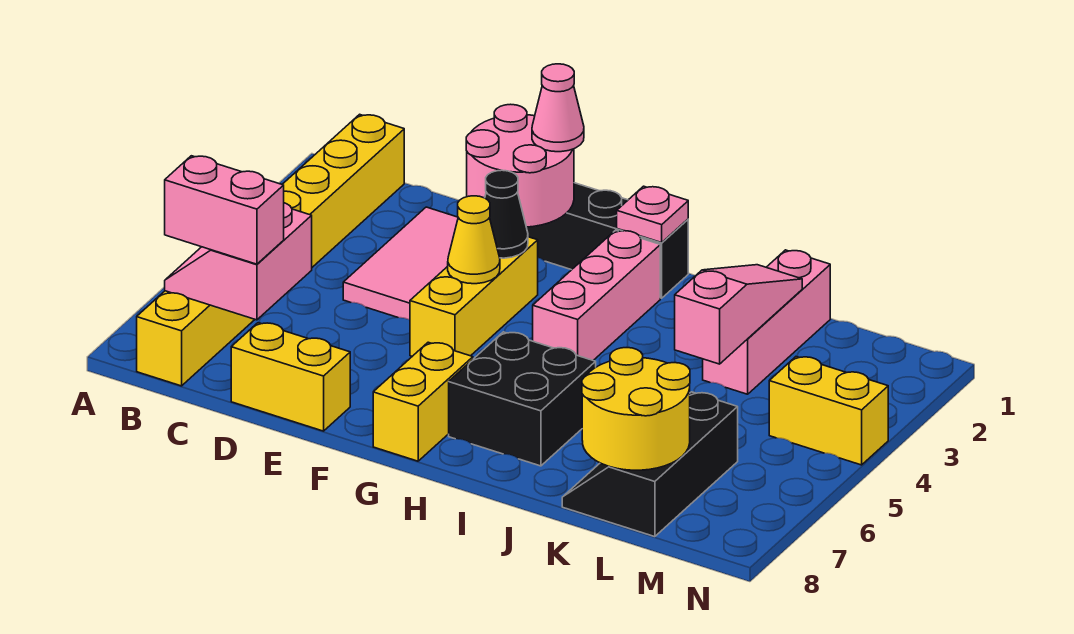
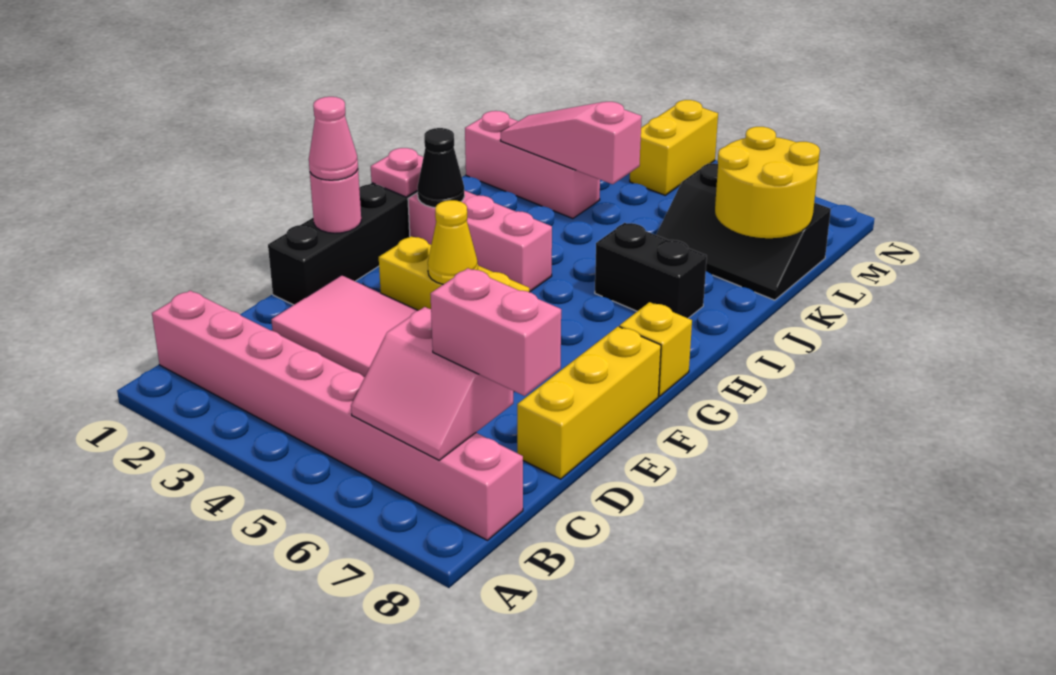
yellow 1x8 brick [137,114,404,386] -> pink 1x8 brick [152,291,523,540]
pink 1x2 brick [165,156,284,264] -> pink 1x2 brick turned to [430,268,561,396]
yellow 1x2 brick [231,323,350,431] -> yellow 1x3 brick [517,327,661,479]
pink 2x2 round brick [466,104,574,227] -> pink 1x1 round brick [310,170,361,233]
black 1x1 cone [485,170,528,258] -> black 1x1 cone moved to [417,128,465,208]
yellow 1x2 brick [373,342,473,461] -> yellow 1x1 brick [619,302,692,396]
black 2x2 brick [449,332,596,466] -> black 1x2 brick [595,223,707,318]

